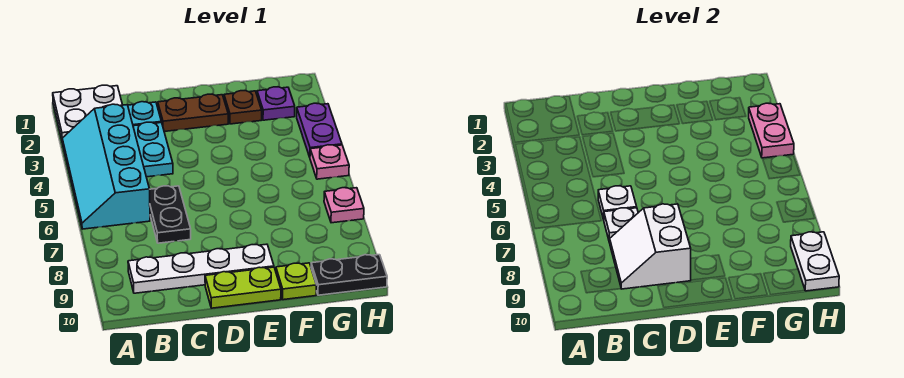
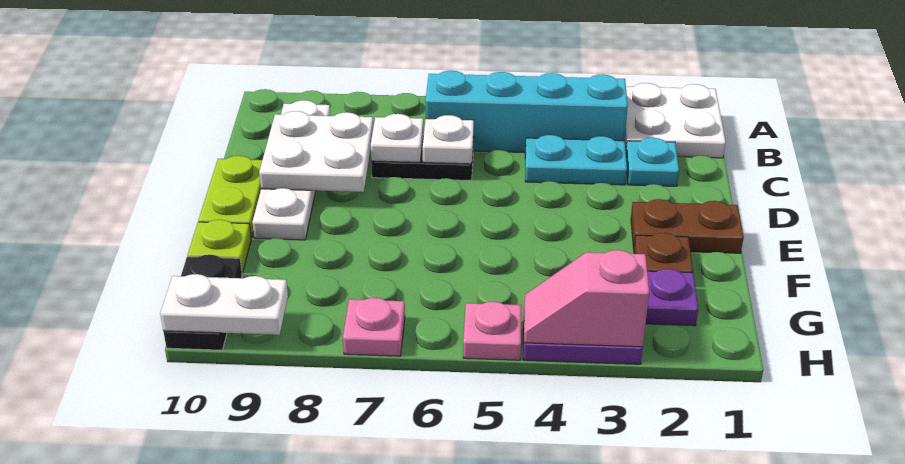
white 2x2 slope [610,204,691,289] -> white 2x2 plate [259,111,373,192]
brown 1x2 plate [158,94,228,132] -> brown 1x2 plate turned to [631,199,744,253]
pink 1x2 plate [749,103,794,158] -> pink 1x2 slope [524,250,649,347]

